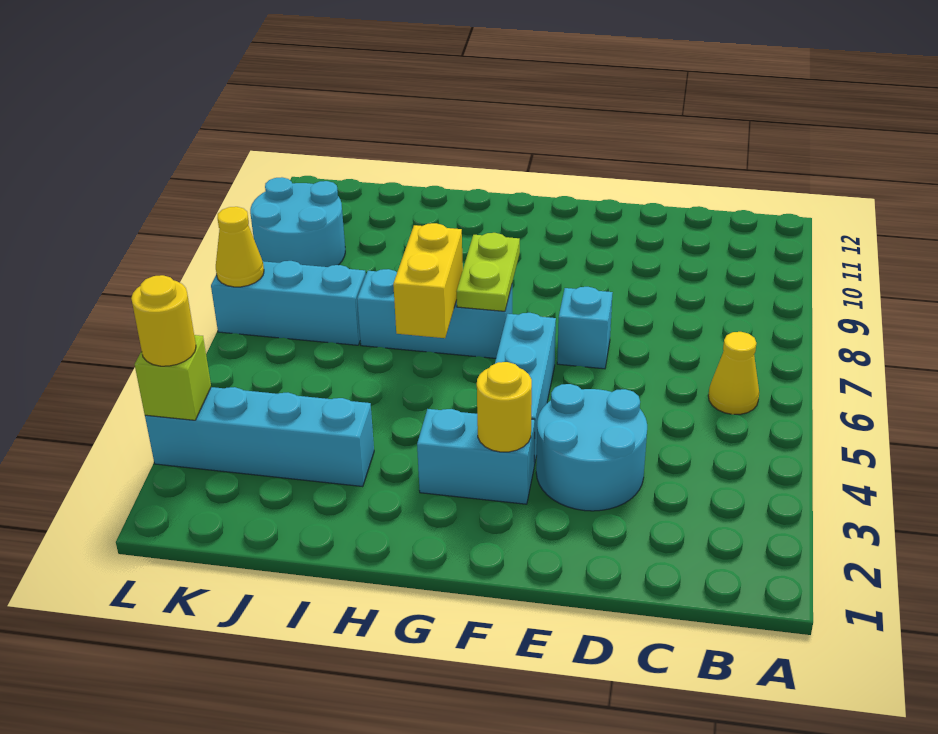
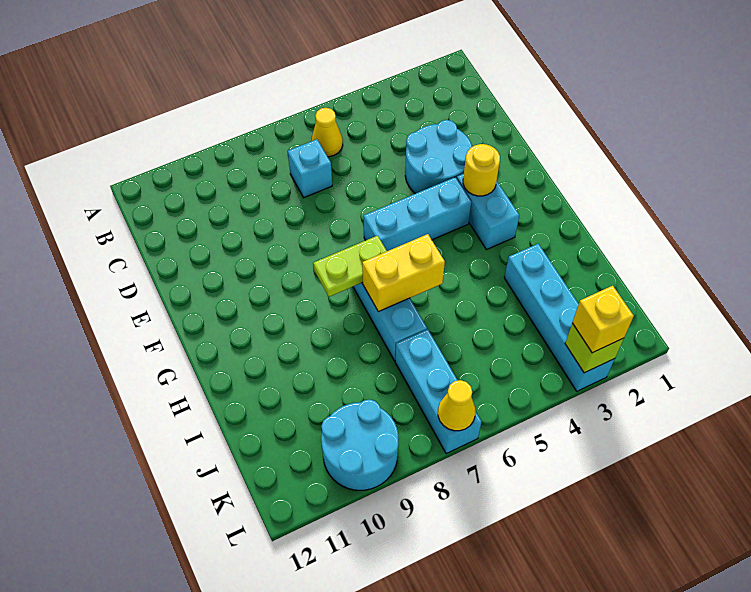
cyan 1x1 brick [557,287,613,369] -> cyan 1x1 brick moved to [288,139,332,198]
yellow 1x1 round brick [131,275,196,366] -> yellow 1x1 brick [572,286,634,353]

